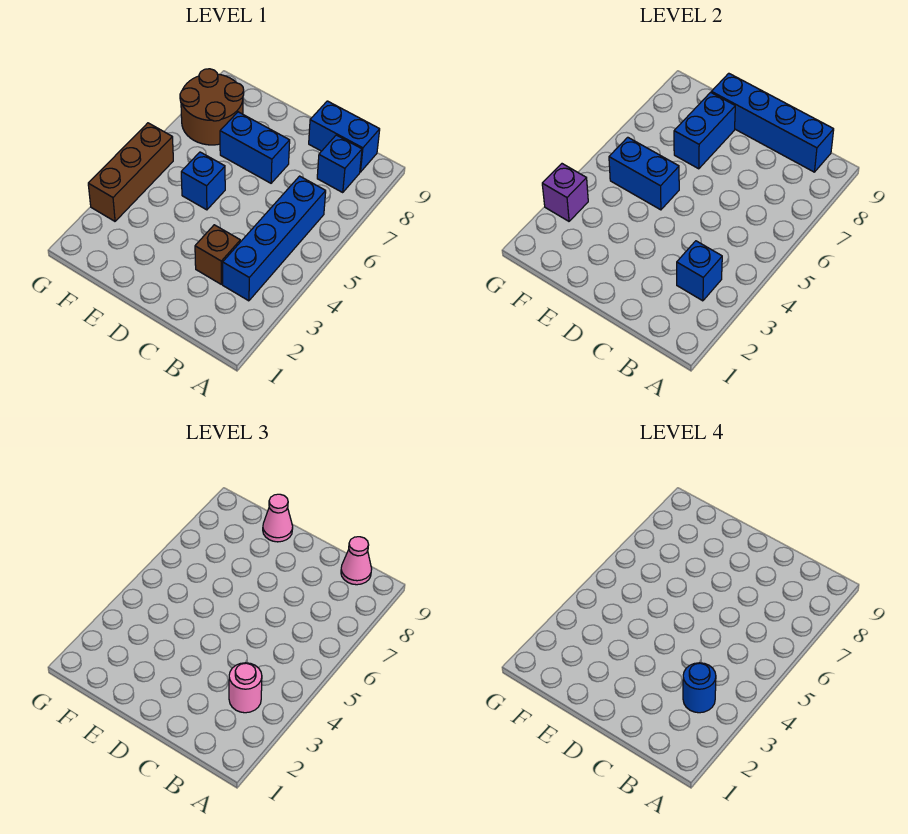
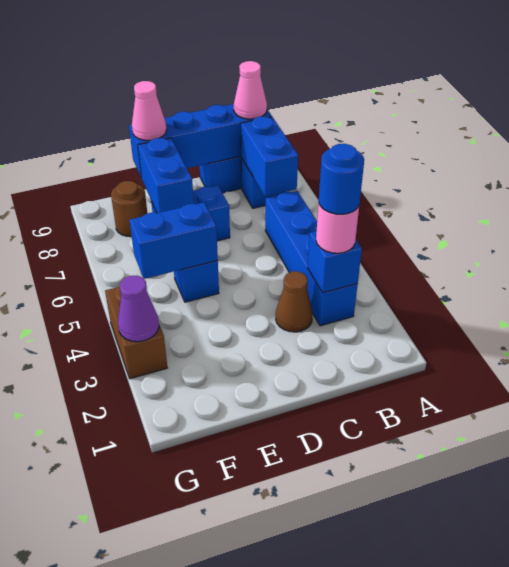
none -> blue 1x2 brick [241,116,298,197]
brown 1x1 brick [195,225,240,284] -> brown 1x1 cone [276,271,313,332]
brown 2x2 round brick [180,69,244,145] -> brown 1x1 round brick [111,181,147,237]
brown 1x3 brick [88,123,173,221] -> brown 1x2 brick [105,287,167,379]
purple 1x1 brick [542,164,588,221] -> purple 1x1 cone [118,276,159,342]

